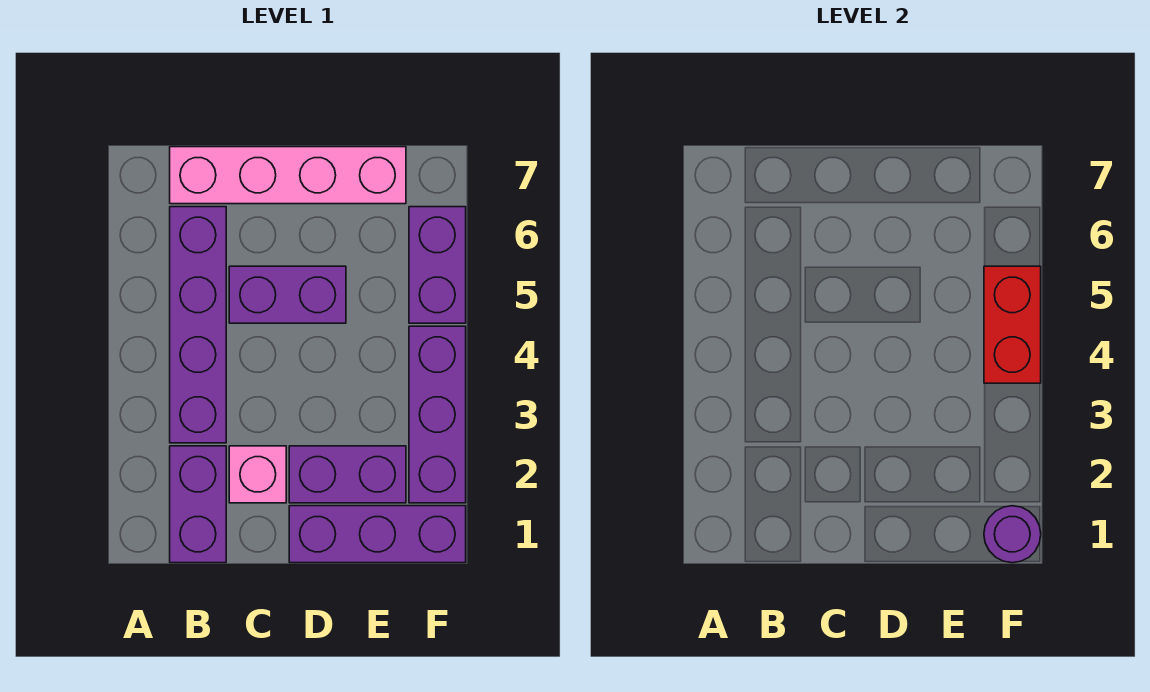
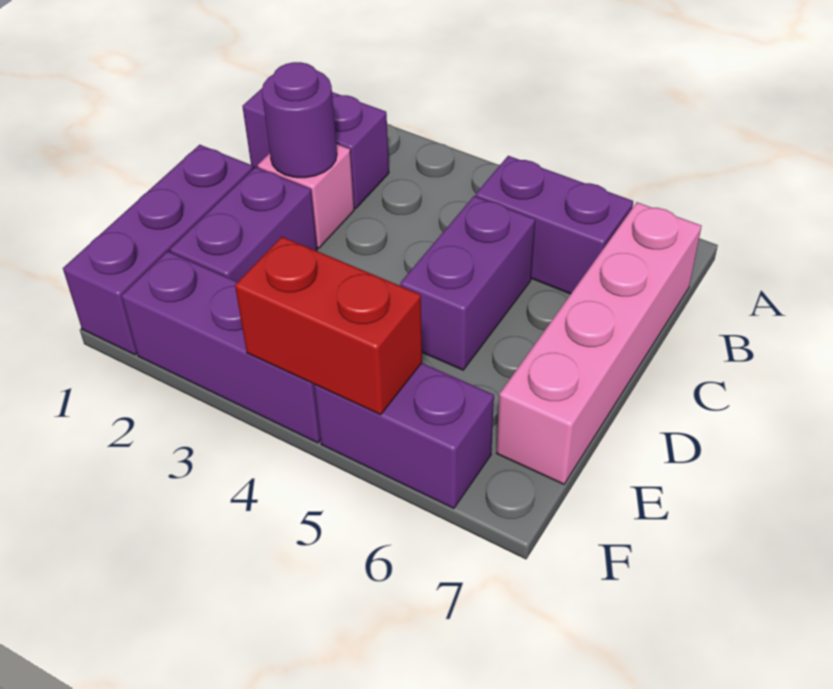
purple 1x4 brick [170,207,226,443] -> purple 1x2 brick [476,156,633,294]
purple 1x1 round brick [984,506,1041,563] -> purple 1x1 round brick moved to [262,62,337,178]

